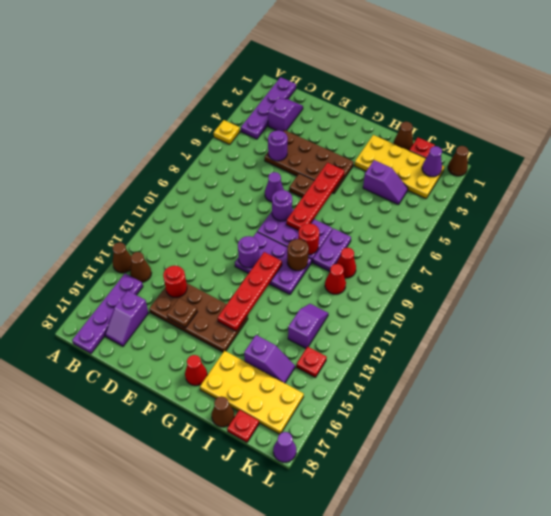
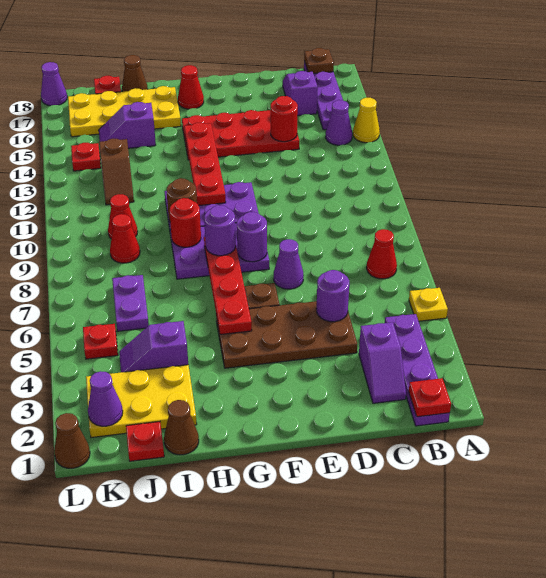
brown 1x1 cone [113,242,132,273] -> yellow 1x1 cone [353,98,380,143]
none -> red 1x1 plate [409,378,451,417]
none -> red 1x1 cone [367,229,397,279]
brown 1x1 cone [130,252,151,282] -> purple 1x1 cone [326,100,352,145]
brown 2x4 plate [149,283,248,352] -> red 2x4 plate [182,110,299,160]
brown 1x1 plate [167,298,197,328] -> brown 1x1 plate moved to [304,48,334,74]
purple 1x1 round brick [238,236,259,268] -> purple 1x1 round brick moved to [204,205,236,256]
yellow 2x4 plate [354,135,444,199] -> yellow 2x3 plate [86,365,197,438]
purple 1x2 plate [313,229,351,271] -> purple 1x2 plate moved to [112,275,149,331]
purple 1x2 slope [288,304,329,348] -> brown 1x2 slope [99,139,134,205]
none -> red 1x1 plate [83,324,118,359]

